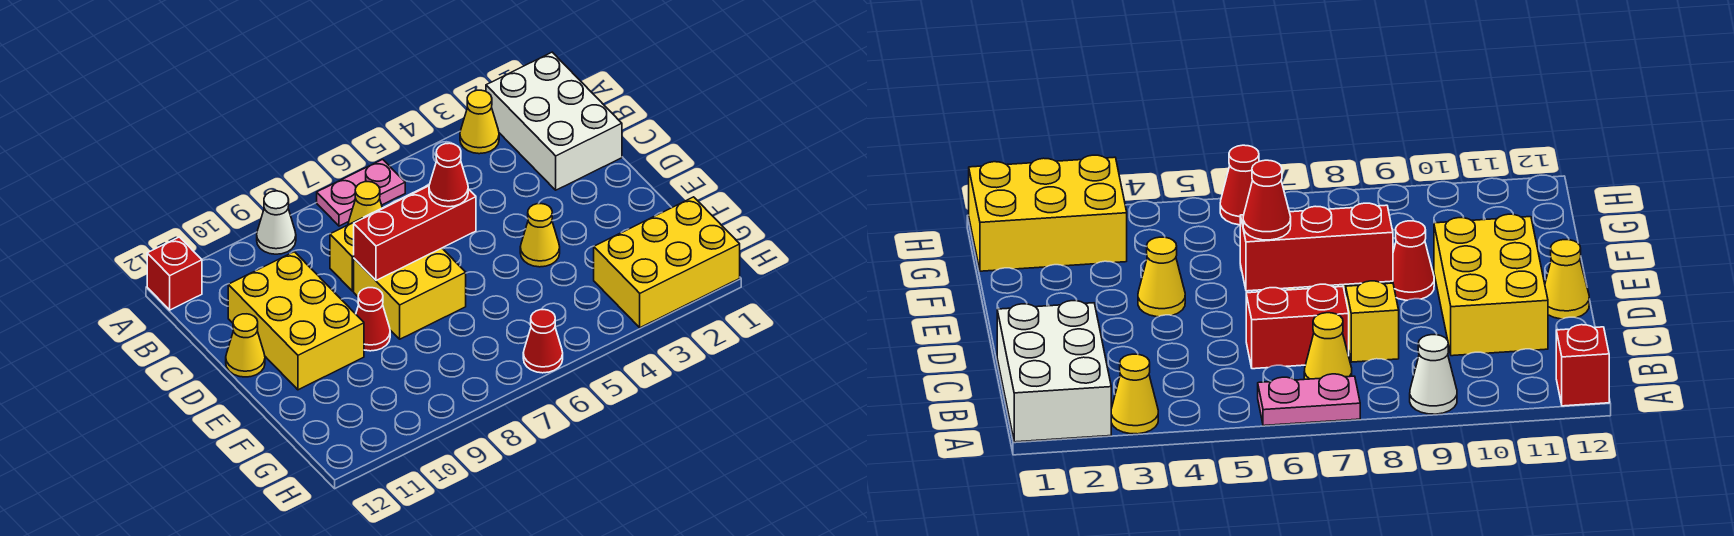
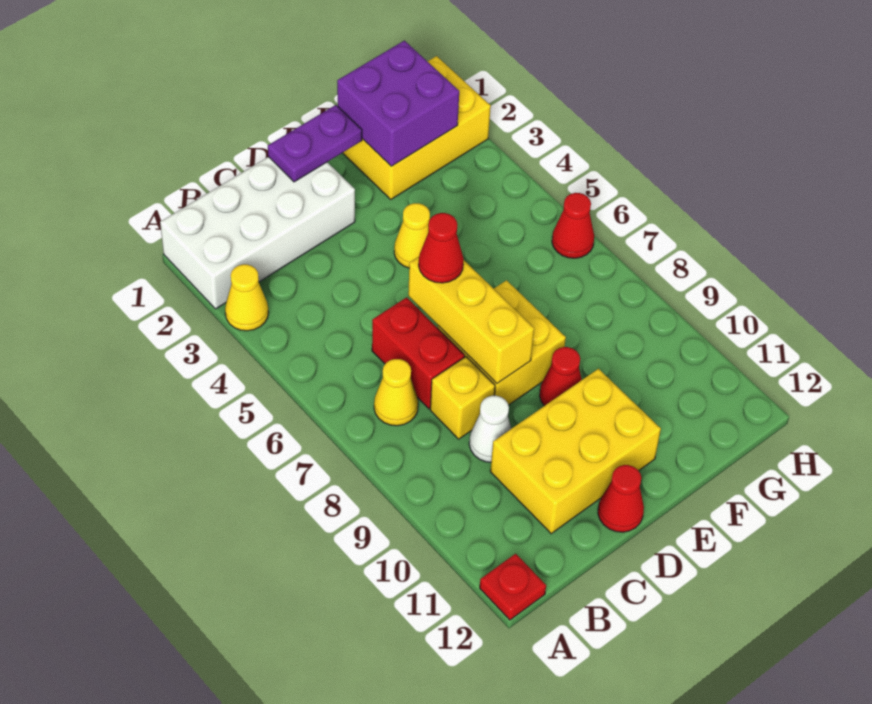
white 2x3 brick [486,52,622,190] -> white 2x4 brick [160,157,355,309]
pink 1x2 plate [317,159,405,226] -> none
white 1x1 cone [257,191,296,254] -> white 1x1 cone moved to [469,396,511,462]
red 1x1 brick [147,237,202,310] -> red 1x1 plate [480,554,546,620]
none -> purple 1x2 plate [268,105,362,182]
red 1x3 brick [354,186,476,280] -> yellow 1x3 brick [408,257,534,383]
yellow 1x1 cone [226,314,265,377] -> red 1x1 cone [598,465,644,532]
none -> purple 2x2 brick [337,41,459,166]
yellow 2x3 brick [594,197,740,328] -> yellow 2x3 brick turned to [343,56,491,199]

